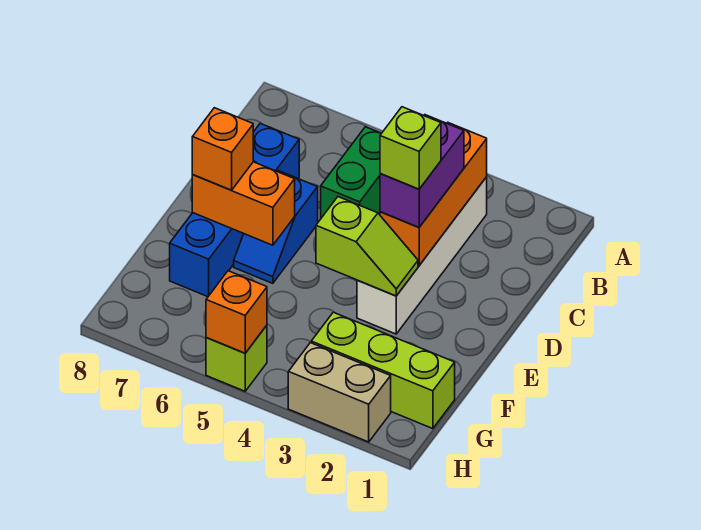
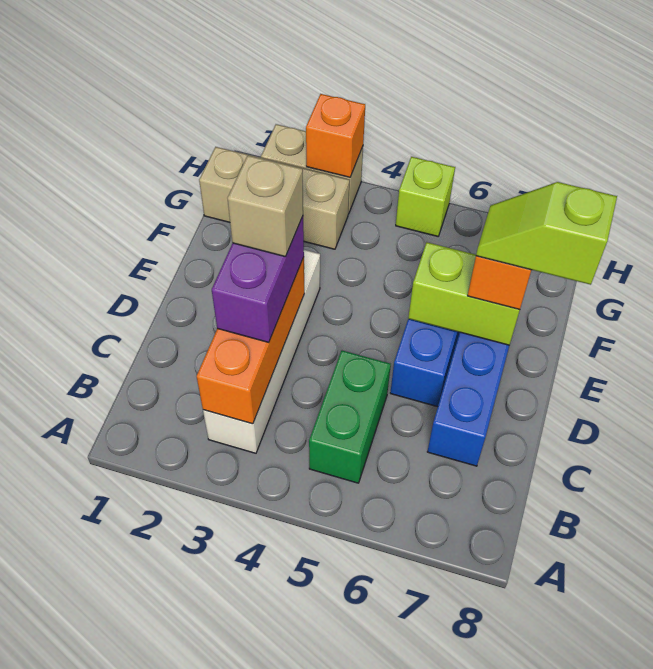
lime 1x1 brick [380,107,441,189] -> tan 1x1 brick [228,155,303,257]
lime 1x2 slope [316,197,418,296] -> lime 1x2 slope moved to [476,182,617,285]
orange 1x2 brick [192,162,295,245] -> lime 1x2 brick [408,242,520,345]
lime 1x3 brick [311,312,455,429] -> tan 1x3 brick [199,147,350,249]
orange 1x1 brick [206,271,267,353] -> orange 1x1 brick moved to [306,94,365,177]

